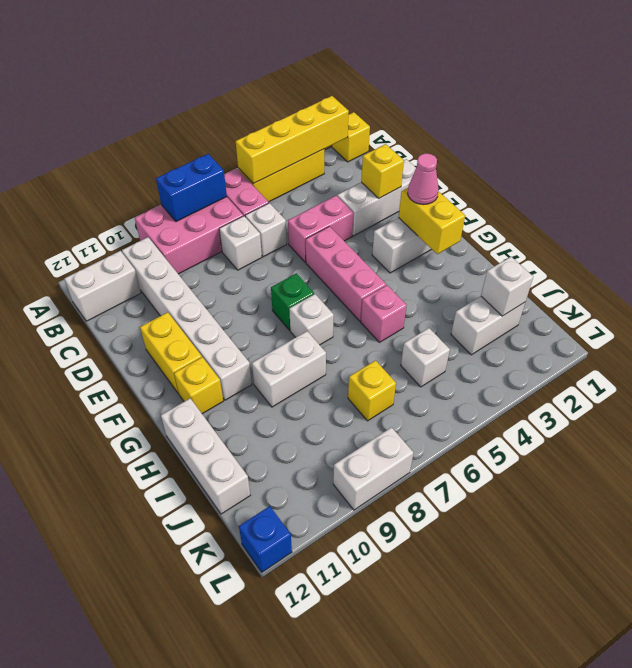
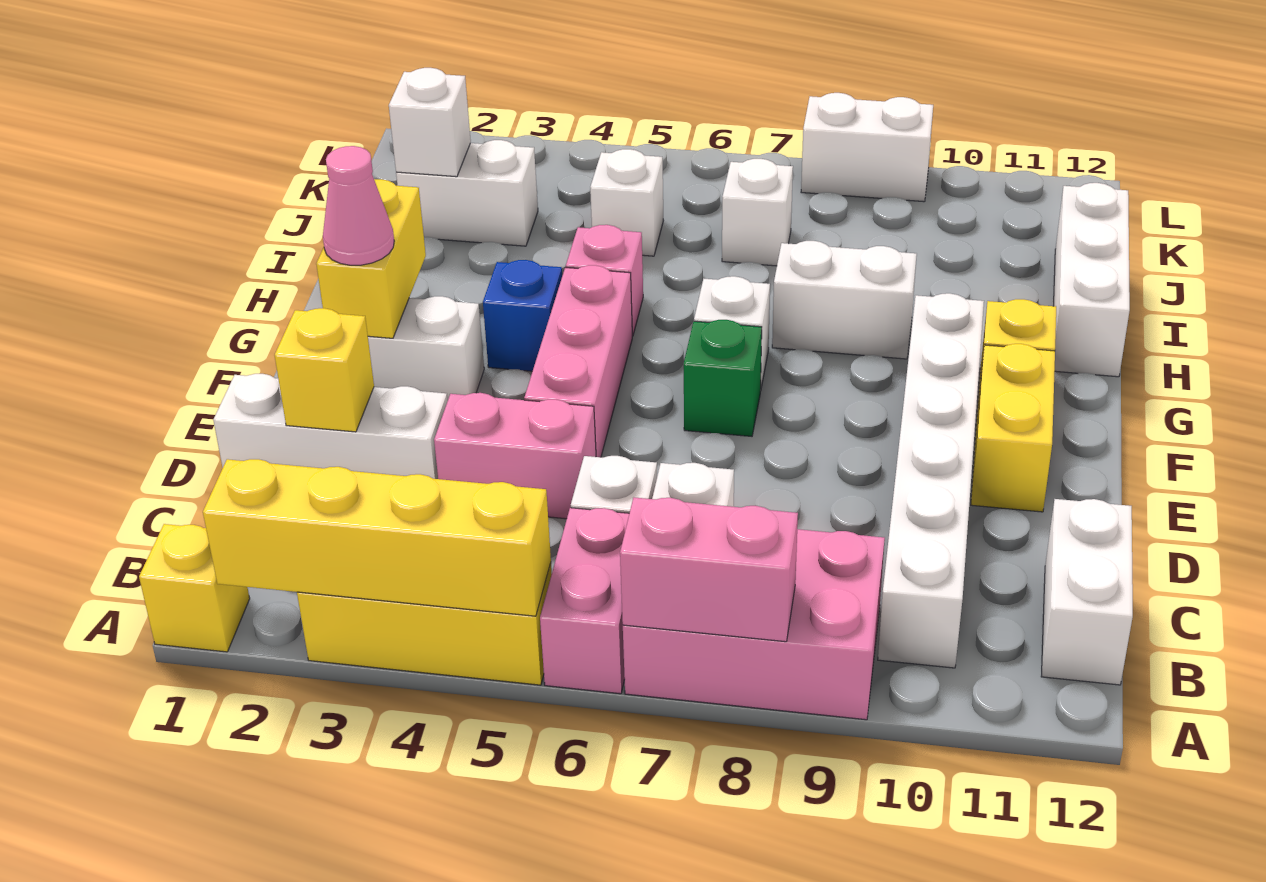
blue 1x2 brick [156,154,227,222] -> pink 1x2 brick [620,497,798,642]
white 1x2 brick [64,251,141,321] -> white 1x2 brick turned to [1041,499,1133,685]
yellow 1x1 brick [348,361,396,421] -> white 1x1 brick [722,159,793,266]
blue 1x1 brick [239,506,292,572] -> blue 1x1 brick moved to [483,260,562,371]

